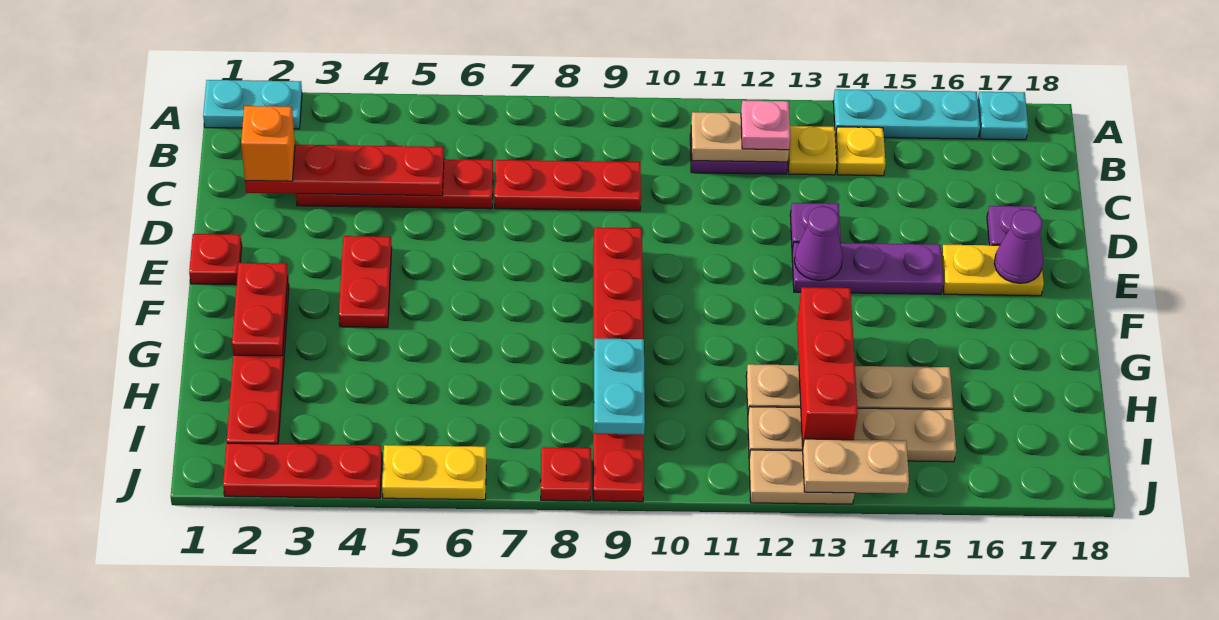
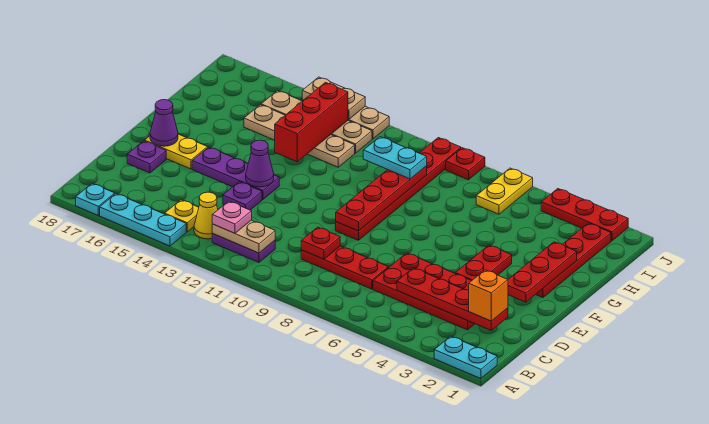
yellow 1x1 plate [788,126,837,175] -> yellow 1x1 cone [194,192,218,239]
red 1x4 plate [296,159,493,209] -> red 2x4 plate [373,253,474,330]
red 1x1 plate [189,234,242,285] -> red 1x1 plate moved to [301,227,340,259]
red 1x2 plate [232,263,288,356] -> red 1x3 plate [508,242,577,302]
cyan 1x2 plate [594,338,645,435] -> cyan 1x2 plate turned to [363,137,427,179]
yellow 1x2 plate [382,445,486,500] -> yellow 1x2 plate turned to [476,168,533,214]

